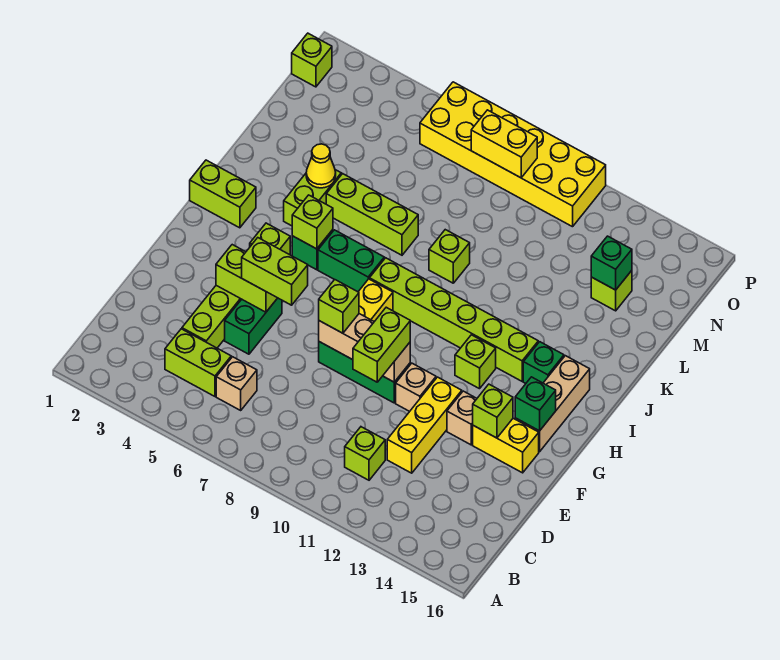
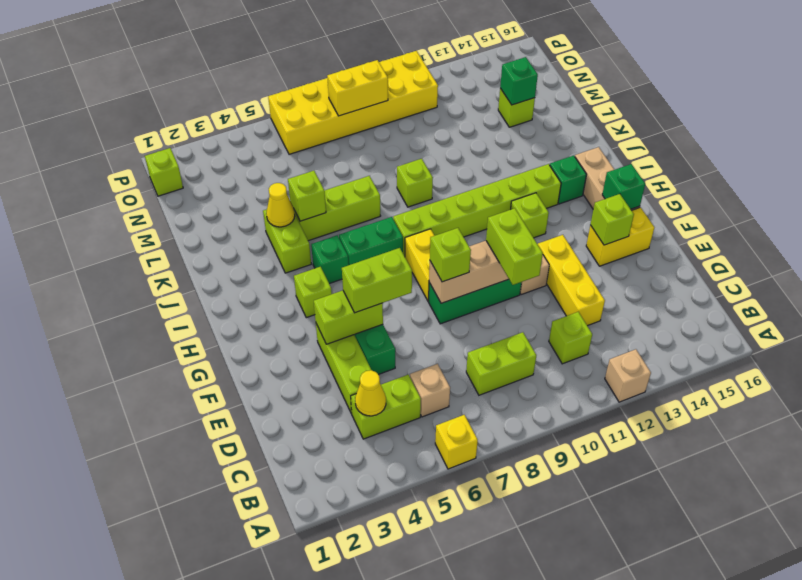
none -> yellow 1x1 brick [435,415,478,469]
none -> yellow 1x1 cone [355,370,386,416]
tan 1x1 brick [447,391,477,445] -> tan 1x1 brick moved to [605,349,651,402]
lime 1x2 brick [190,160,256,228] -> lime 1x2 brick moved to [466,332,536,395]
lime 1x1 brick [292,195,333,249] -> lime 1x1 brick moved to [288,171,326,221]

